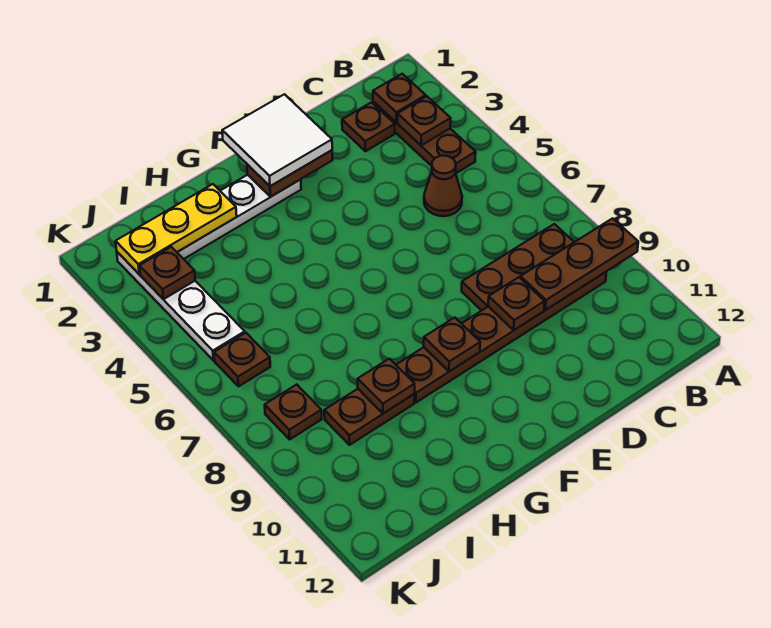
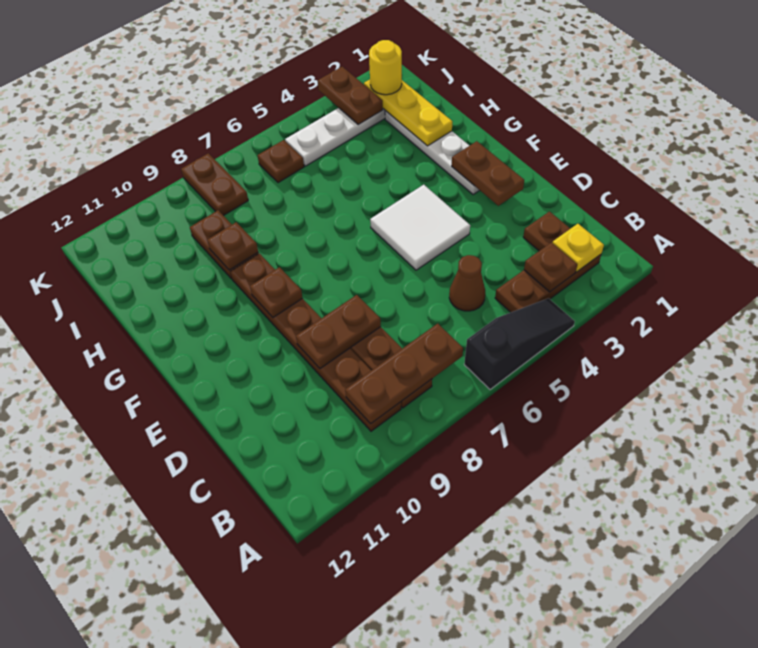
none -> black 1x3 slope [464,298,575,390]
brown 1x3 plate [520,218,638,310] -> brown 1x3 plate turned to [345,324,463,424]
brown 1x1 plate [373,74,426,122] -> yellow 1x1 plate [552,224,604,272]
brown 1x1 plate [488,277,545,330] -> brown 1x2 plate [296,295,381,369]
white 2x2 tile [222,94,332,186] -> white 2x2 tile moved to [370,185,470,270]
none -> yellow 1x1 round brick [369,40,402,95]
brown 1x1 plate [140,247,195,299] -> brown 1x2 plate [318,67,383,125]
brown 1x1 plate [265,385,322,439] -> brown 1x2 plate [181,153,248,216]

